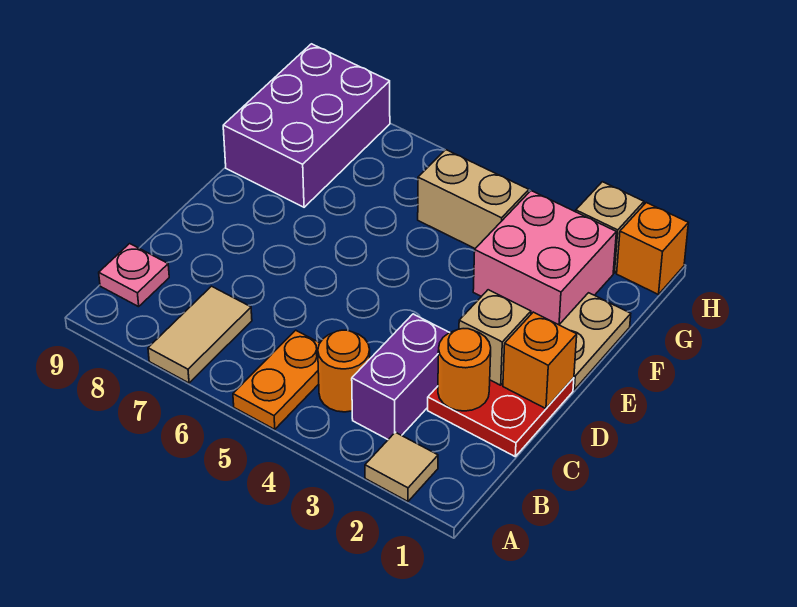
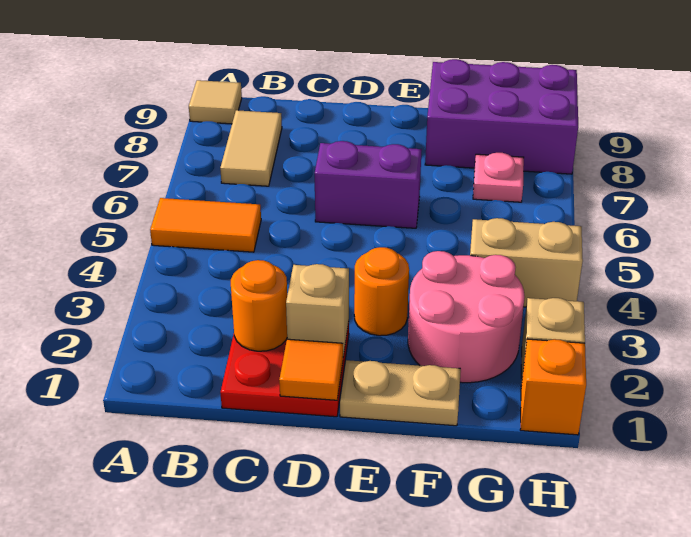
tan 1x1 tile [365,432,438,501] -> tan 1x1 tile moved to [189,80,242,124]
orange 1x2 plate [233,330,320,429] -> orange 1x2 tile [150,198,261,252]
tan 1x2 tile [148,286,252,383] -> tan 1x2 tile turned to [220,110,282,186]
purple 1x2 brick [352,314,449,439] -> purple 1x2 brick moved to [315,141,422,228]
orange 1x1 round brick [318,330,370,412] -> orange 1x1 round brick moved to [354,247,409,336]
pink 1x1 plate [99,244,169,307] -> pink 1x1 plate moved to [473,153,524,202]
orange 1x1 brick [503,312,577,409] -> orange 1x1 tile [279,339,343,400]
pink 2x2 brick [473,191,616,325] -> pink 2x2 round brick [408,251,525,383]
tan 1x2 brick [418,150,529,248] -> tan 1x2 brick turned to [470,218,583,307]

